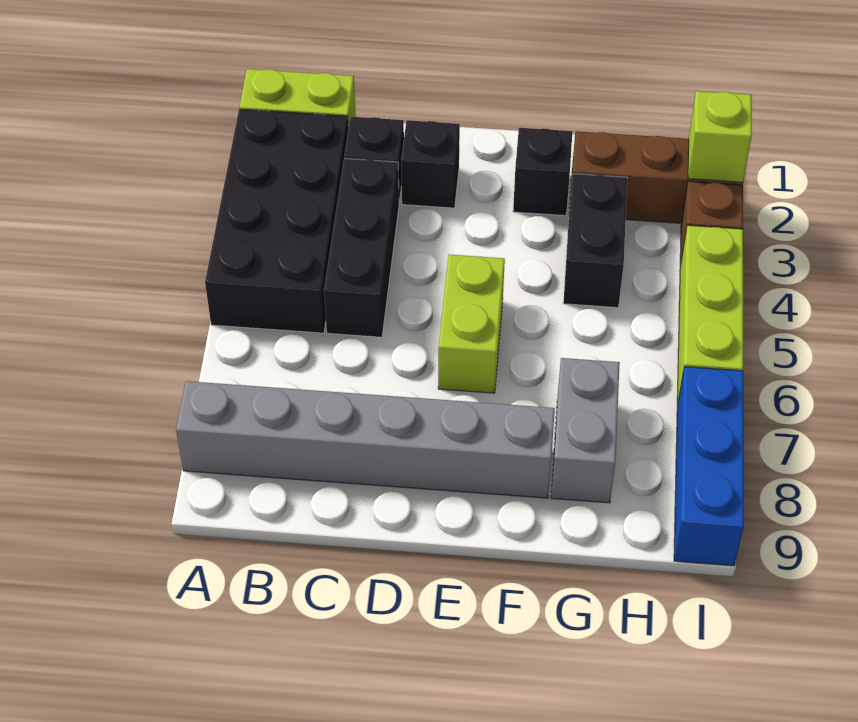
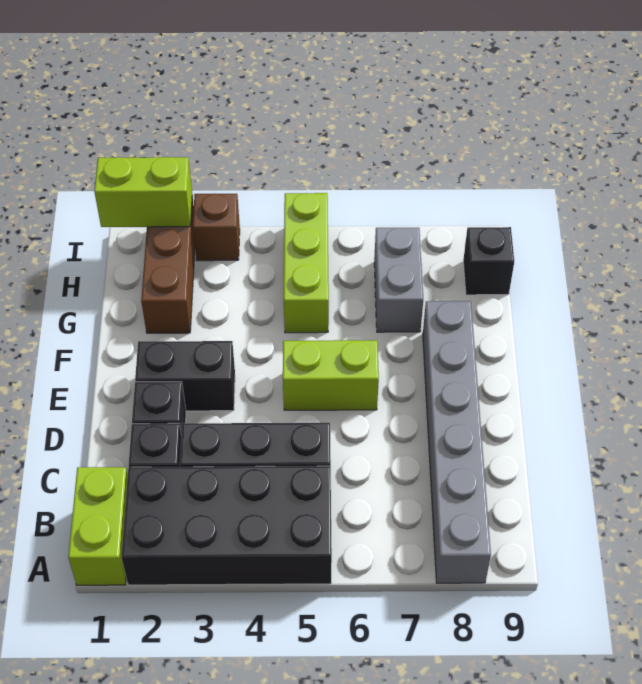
black 1x1 brick [513,128,573,216] -> black 1x1 brick moved to [463,227,514,295]
black 1x2 brick [563,174,627,308] -> black 1x2 brick moved to [135,341,235,411]
grey 1x2 brick [551,358,620,503] -> grey 1x2 brick turned to [374,228,423,332]
lime 1x1 brick [688,91,752,182] -> lime 1x2 brick [94,157,192,227]
lime 1x3 brick [677,225,743,406] -> lime 1x3 brick turned to [284,193,329,333]
blue 1x3 brick [674,367,744,566] -> none

